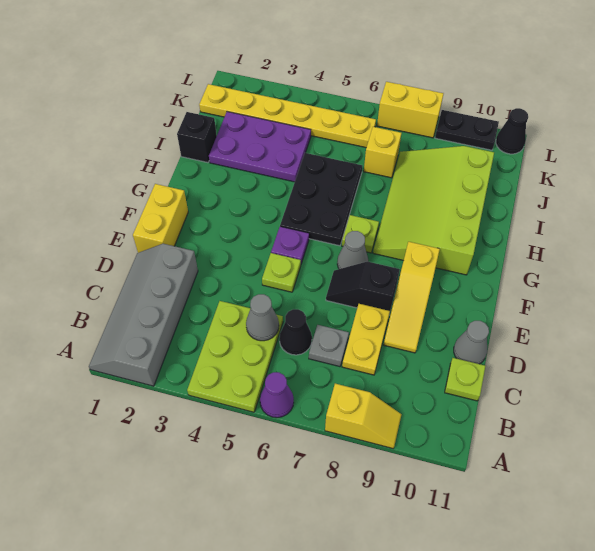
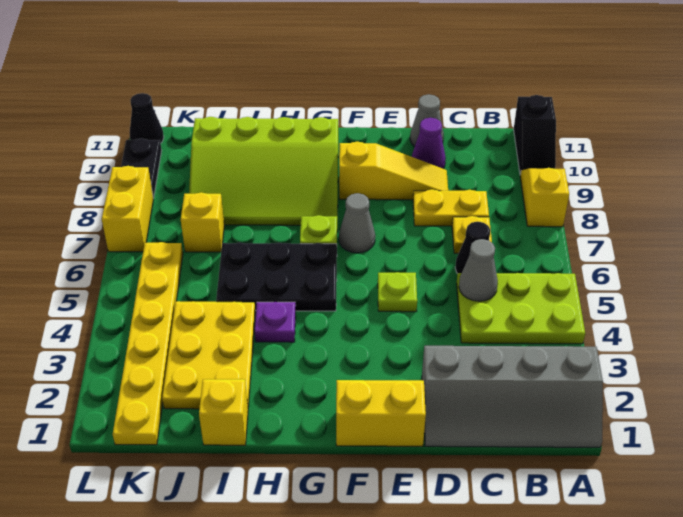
purple 1x1 cone [260,372,294,418] -> purple 1x1 cone moved to [412,118,446,168]
grey 1x1 plate [309,325,349,367] -> yellow 1x1 plate [452,216,492,253]
lime 1x1 plate [445,358,485,401] -> none
black 1x2 slope [326,262,400,311] -> black 1x2 slope moved to [514,95,556,174]
purple 1x1 plate [271,227,309,264] -> purple 1x1 plate moved to [255,302,296,342]
black 1x1 brick [177,112,217,163] -> yellow 1x1 brick [199,379,248,445]
purple 2x3 plate [209,112,311,182] -> yellow 2x3 plate [162,301,256,409]

